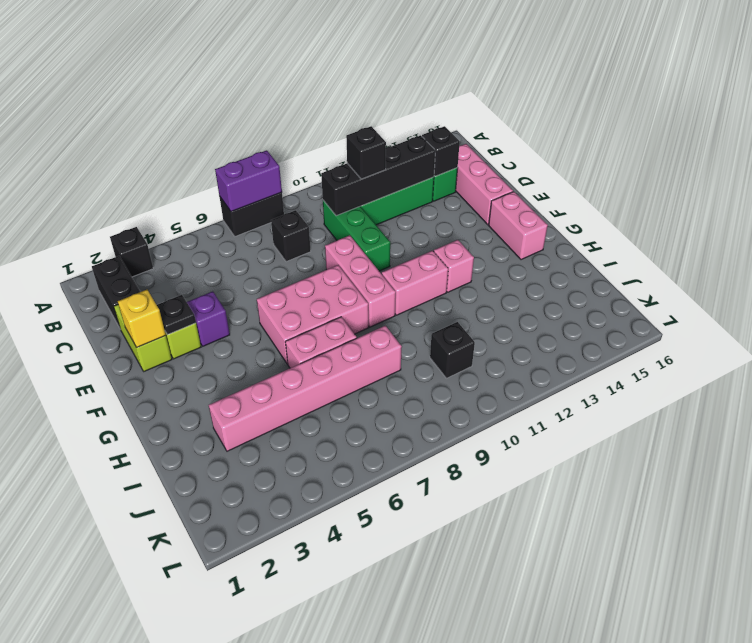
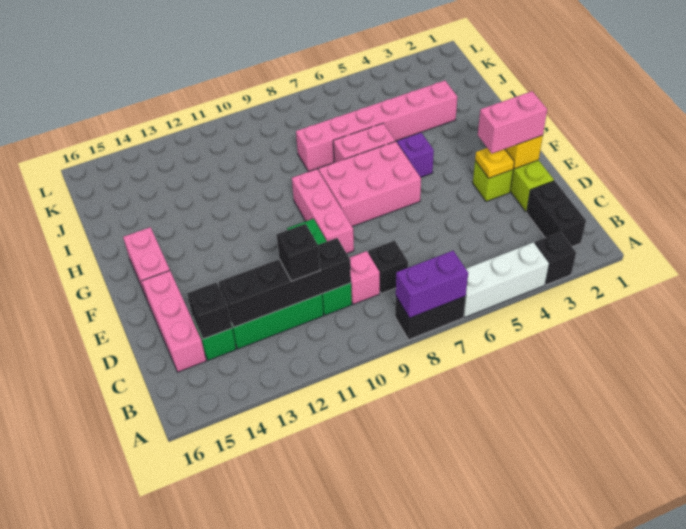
none -> white 1x3 brick [464,242,549,317]
black 1x1 plate [157,295,196,335] -> yellow 1x1 plate [475,148,514,178]
purple 1x1 brick [187,291,230,346] -> purple 1x1 brick moved to [397,133,434,177]
pink 1x2 brick [382,251,448,315] -> pink 1x2 brick moved to [478,91,547,153]
pink 1x1 brick [434,240,474,292] -> pink 1x1 brick moved to [349,251,380,304]
black 1x1 brick [430,322,475,378] -> none

